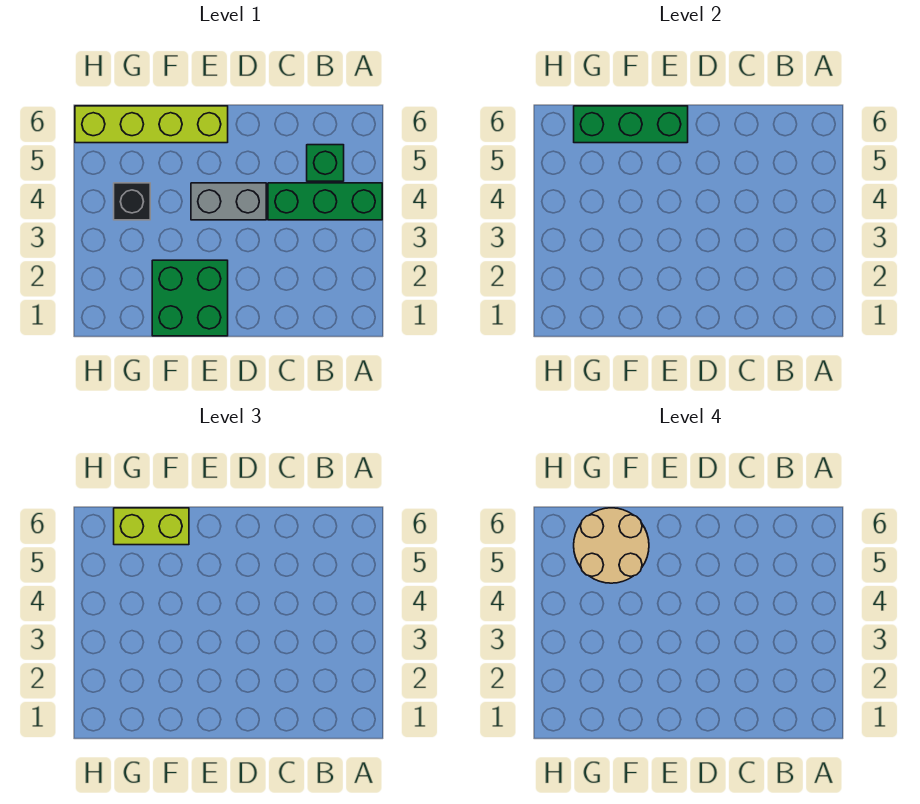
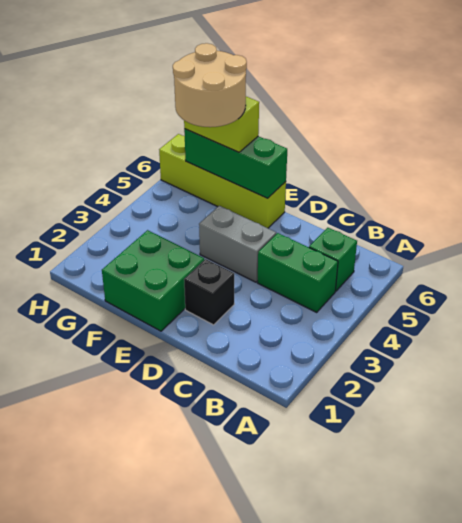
green 1x3 brick [268,183,382,220] -> green 1x2 brick [257,233,338,312]
black 1x1 brick [114,183,150,220] -> black 1x1 brick moved to [184,259,234,325]

